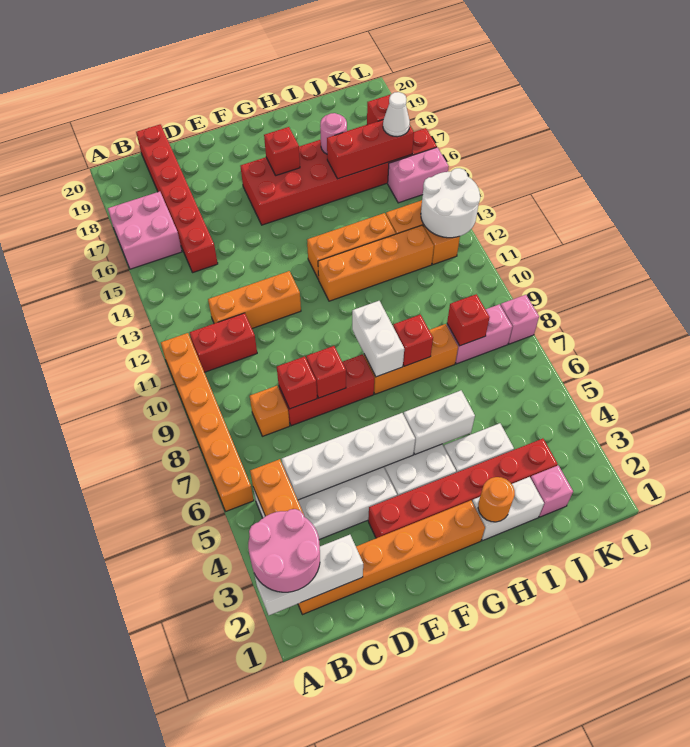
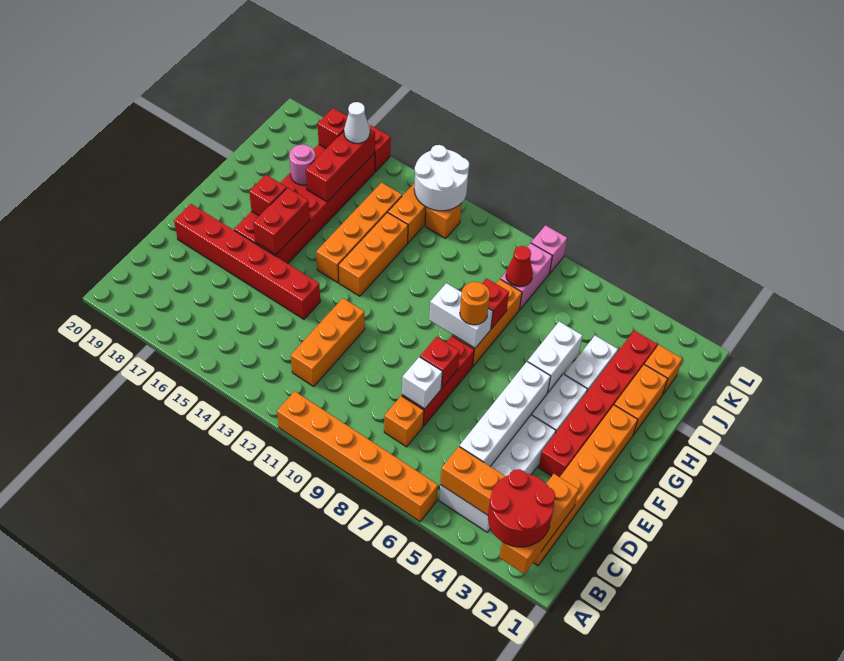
white 1x3 brick [254,535,363,615] -> orange 1x3 brick [500,474,579,574]
pink 2x2 round brick [248,509,320,592] -> red 2x2 round brick [488,469,555,547]
pink 2x2 brick [108,192,182,269] -> none
red 1x2 brick [190,313,257,372] -> red 1x2 brick moved to [253,188,310,255]
red 1x6 brick [136,124,218,273] -> red 1x6 brick moved to [174,204,320,319]
red 1x1 brick [277,356,317,409] -> white 1x1 brick [402,357,442,409]
orange 1x4 brick [318,225,434,301] -> orange 1x4 brick moved to [316,183,402,283]
white 1x2 brick [472,477,544,541] -> orange 1x2 brick [614,364,668,435]
orange 1x1 round brick [478,477,515,522] -> orange 1x1 round brick moved to [460,282,490,325]
pink 1x1 brick [531,466,573,517] -> orange 1x1 brick [645,345,682,394]
red 1x1 brick [447,294,490,346] -> red 1x1 cone [506,246,533,287]
pink 1x2 brick [388,147,449,203] -> none

